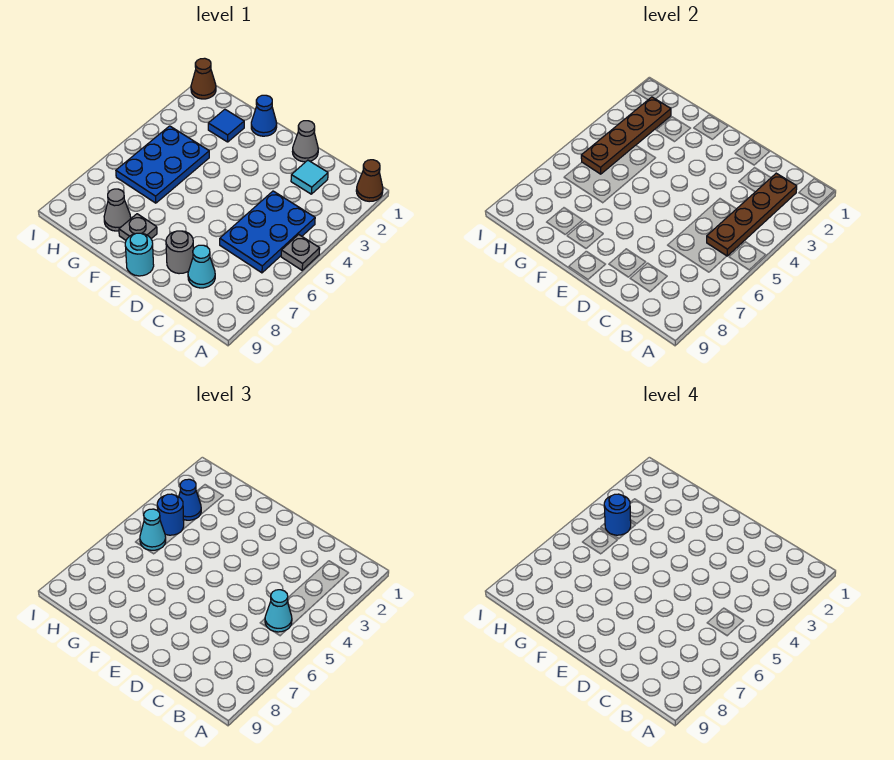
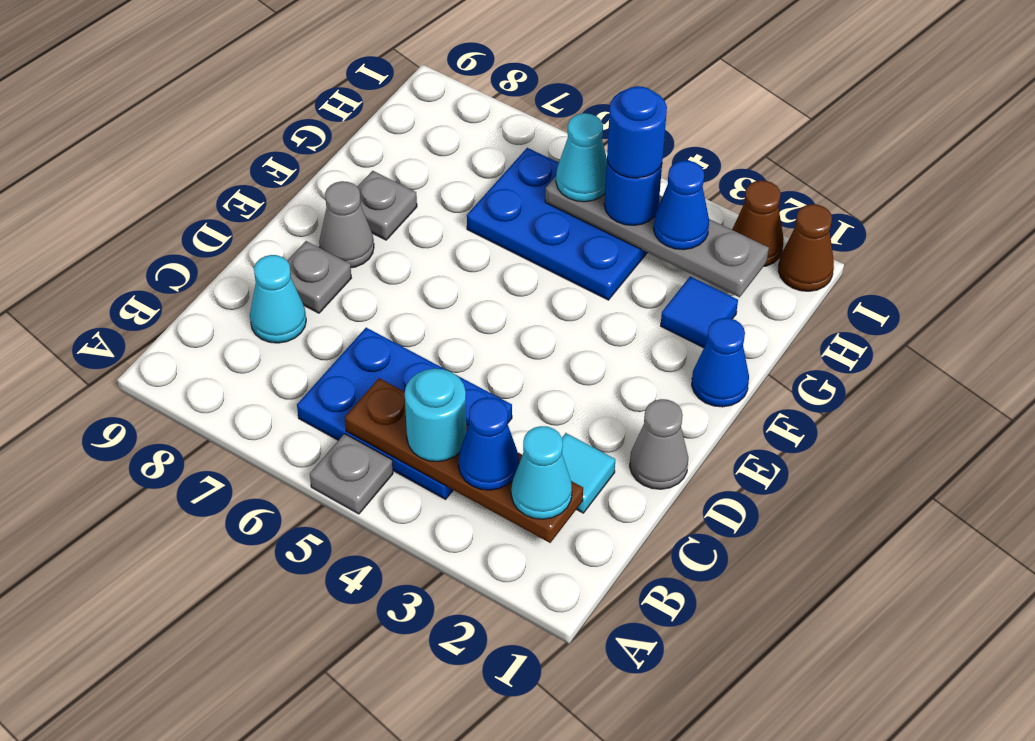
brown 1x1 cone [356,160,383,202] -> brown 1x1 cone moved to [732,180,784,266]
none -> blue 1x1 cone [459,397,519,490]
cyan 1x1 cone [265,590,292,632] -> cyan 1x1 cone moved to [511,426,572,519]
grey 1x1 round brick [166,231,193,274] -> grey 1x1 plate [287,241,351,313]
cyan 1x1 round brick [125,233,154,276] -> cyan 1x1 round brick moved to [405,369,466,462]
grey 1x1 cone [104,189,131,231] -> grey 1x1 cone moved to [319,181,374,268]
brown 1x4 plate [581,97,671,174] -> grey 1x4 plate [545,176,769,297]

